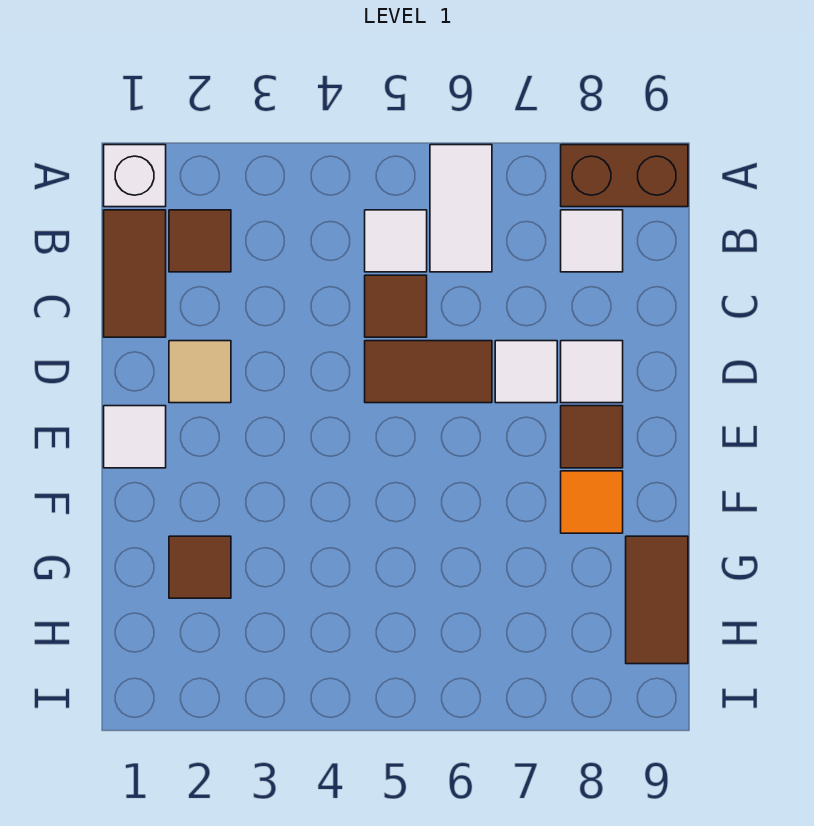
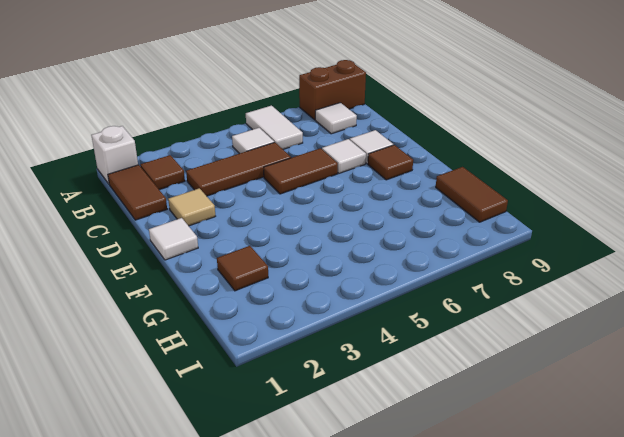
brown 1x1 tile [365,275,427,337] -> brown 1x3 tile [186,142,291,196]
orange 1x1 tile [561,471,623,533] -> none

